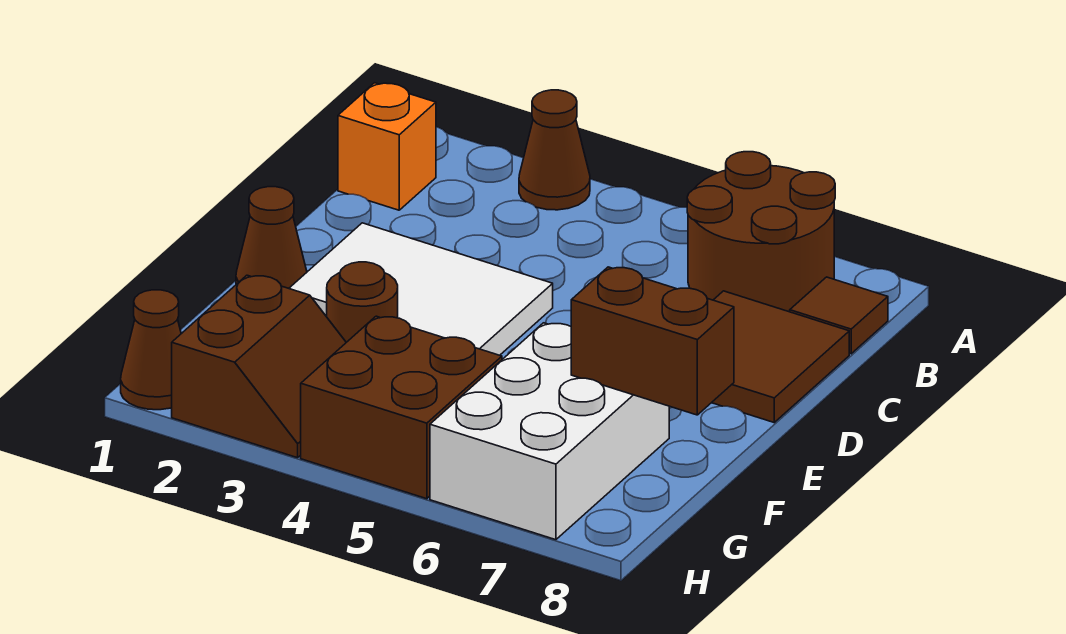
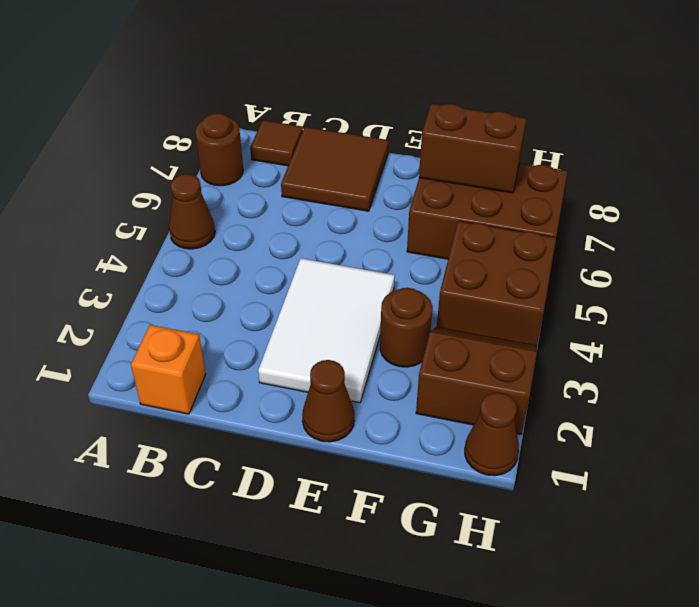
brown 1x1 cone [519,90,590,210] -> brown 1x1 cone moved to [169,174,215,249]
brown 2x2 round brick [687,152,835,312] -> brown 1x1 round brick [195,113,243,186]
white 2x3 brick [430,323,669,540] -> brown 2x3 brick [407,163,567,259]
brown 1x2 brick [571,267,734,415] -> brown 1x2 brick turned to [419,104,526,193]

